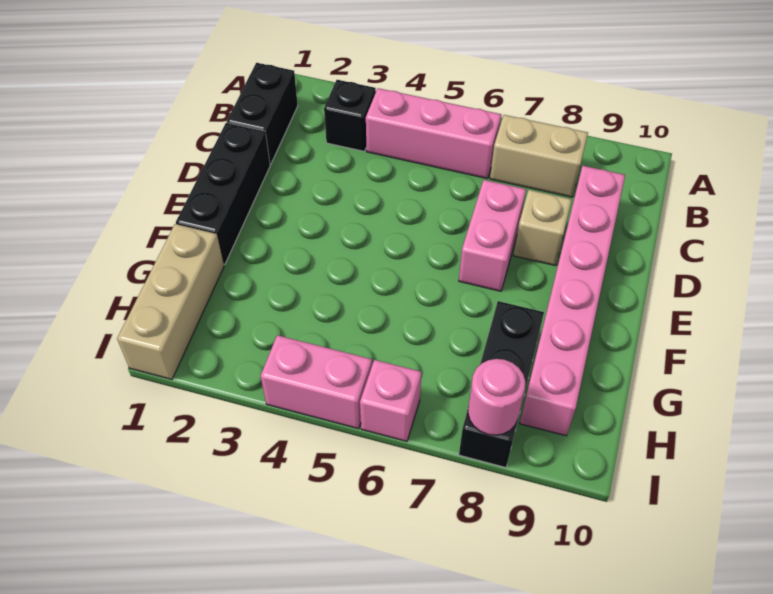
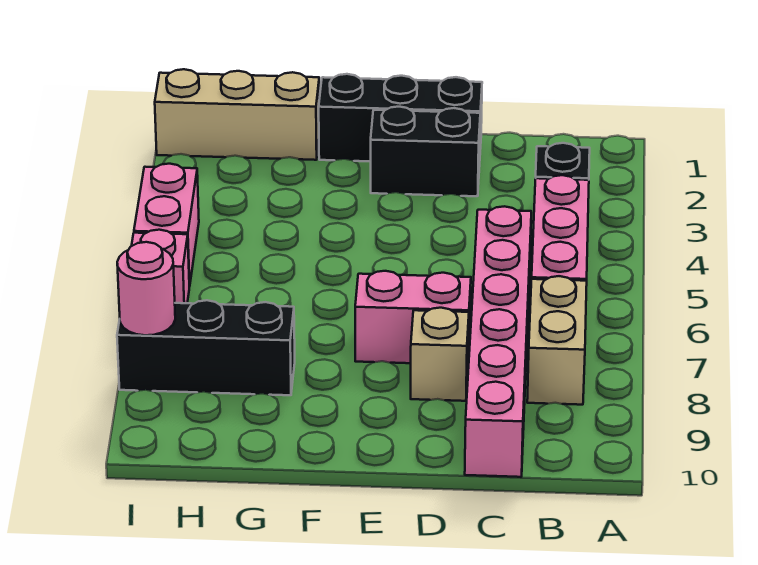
black 1x2 brick [227,63,298,164] -> black 1x2 brick moved to [371,107,480,196]
pink 1x6 brick [520,166,625,436] -> pink 1x6 brick turned to [465,206,531,477]

